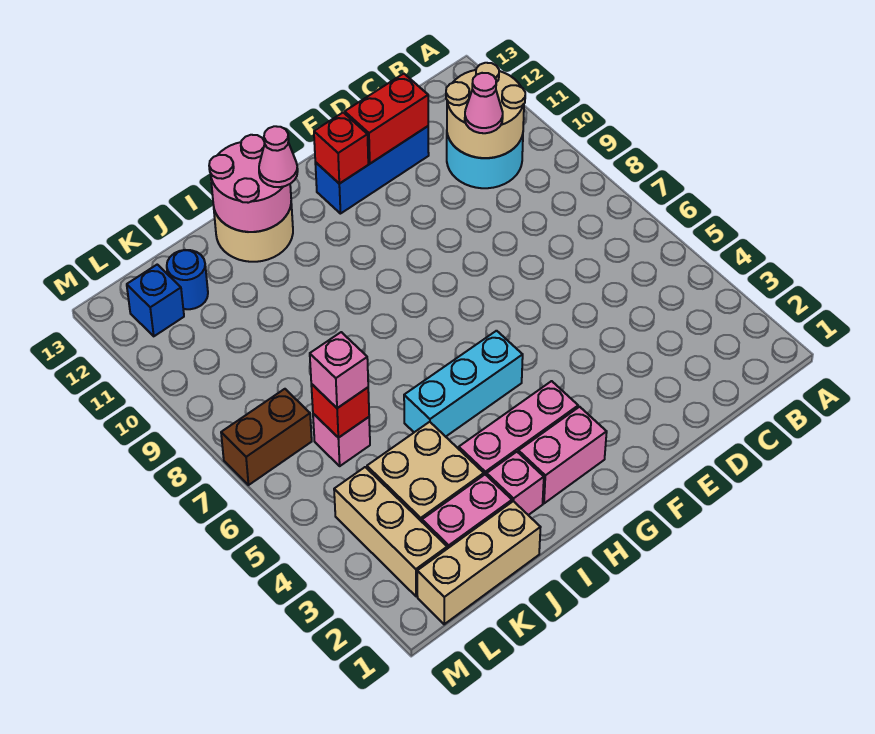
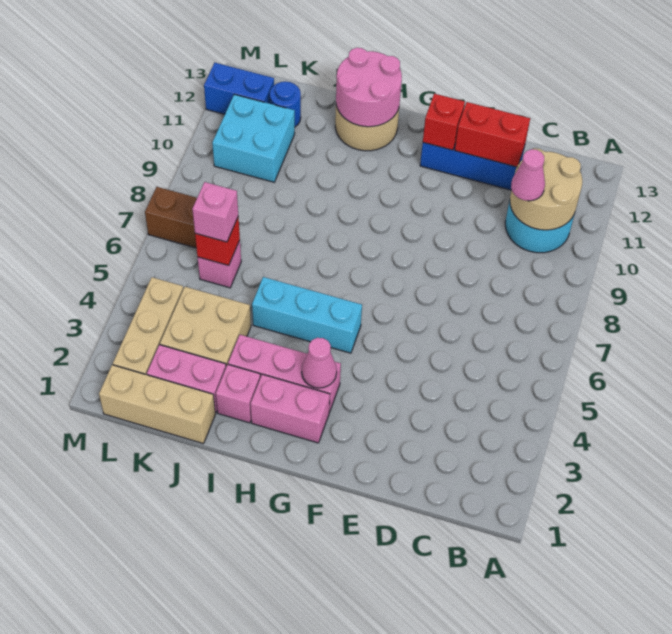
pink 1x1 cone [259,126,298,187] -> pink 1x1 cone moved to [302,338,337,388]
none -> cyan 2x2 brick [212,94,295,182]
blue 1x1 brick [127,265,184,336] -> blue 1x2 brick [204,63,274,114]

